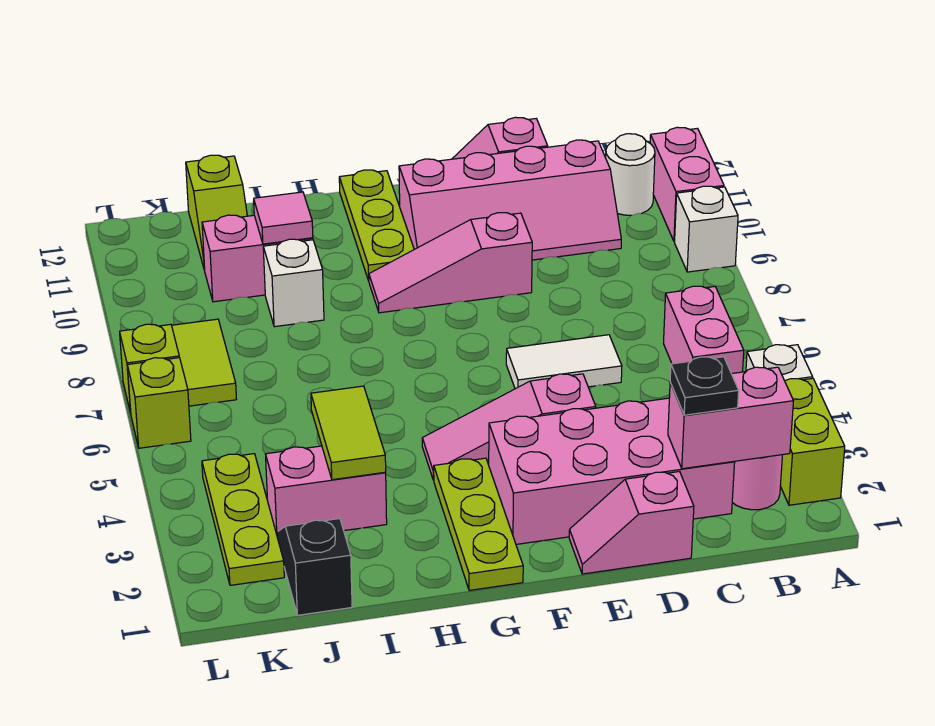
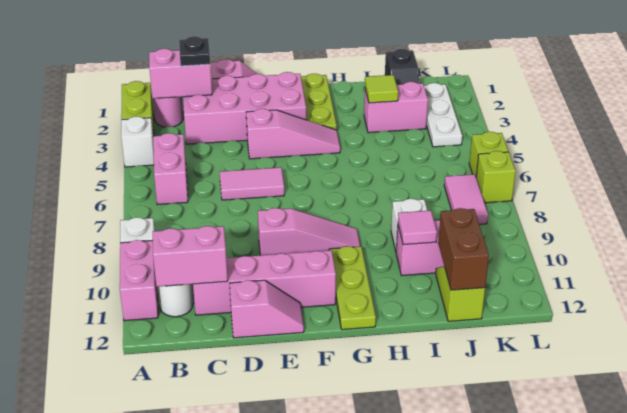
none -> pink 1x2 brick [153,226,228,287]
white 1x2 tile [506,335,622,389] -> pink 1x2 tile [220,167,284,200]
lime 1x2 tile [311,386,386,480] -> lime 1x1 tile [365,75,398,103]
none -> brown 1x2 brick [438,208,489,290]
lime 1x3 plate [202,454,284,585] -> white 1x3 plate [424,83,462,147]
lime 1x2 tile [172,319,236,406] -> pink 1x2 tile [444,174,488,225]

